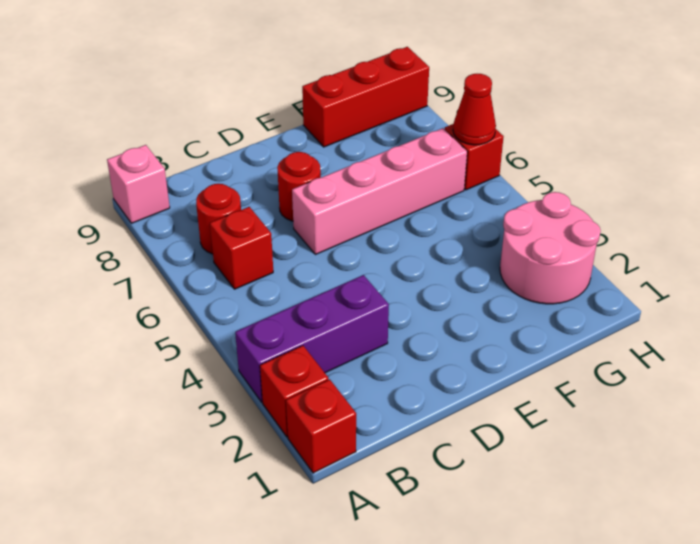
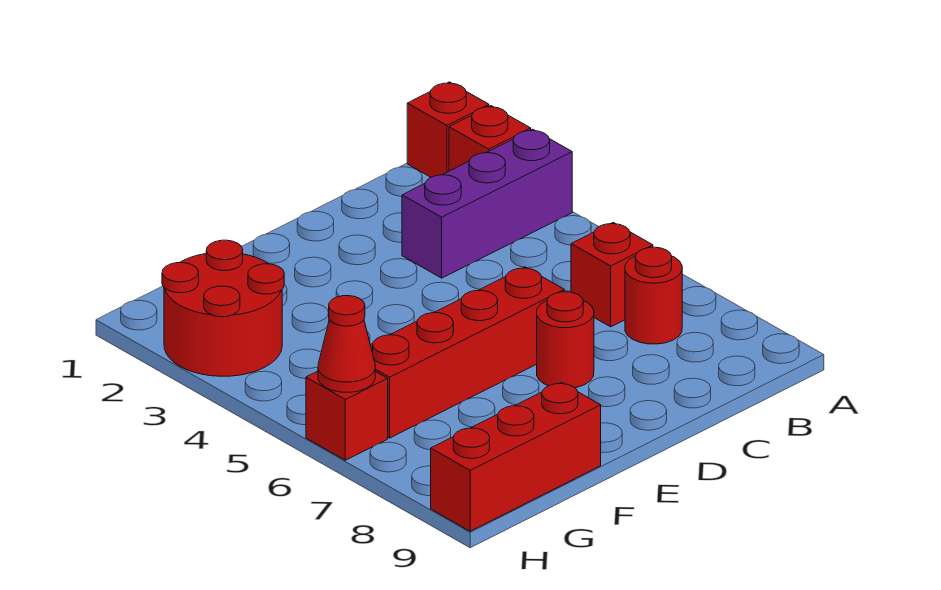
pink 1x1 brick [107,145,170,223] -> none
pink 1x4 brick [292,128,467,255] -> red 1x4 brick [371,267,564,438]
pink 2x2 round brick [500,192,601,304] -> red 2x2 round brick [162,240,284,376]

